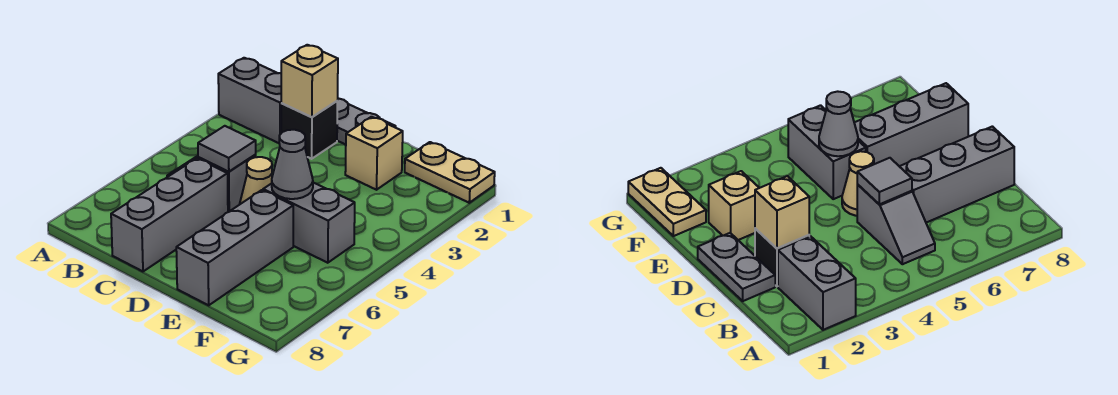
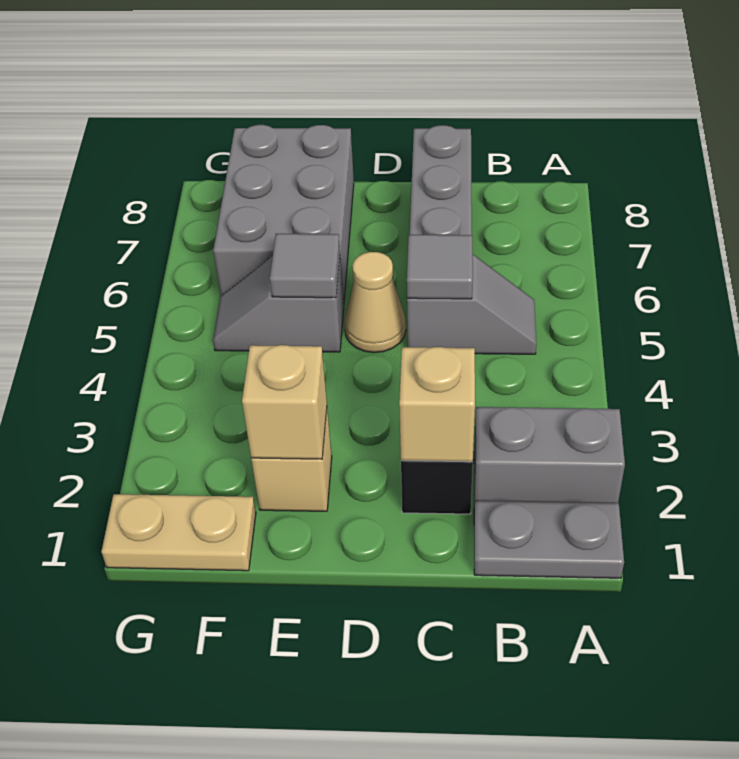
grey 1x2 plate [337,98,396,145] -> grey 1x2 plate moved to [474,501,624,578]
none -> tan 1x1 brick [242,345,327,459]
grey 1x2 brick [263,183,355,263] -> grey 1x2 slope [213,256,344,352]
grey 1x1 cone [272,130,313,199] -> grey 1x1 tile [270,234,340,298]
grey 1x3 brick [176,190,293,305] -> grey 2x3 brick [213,125,354,304]

